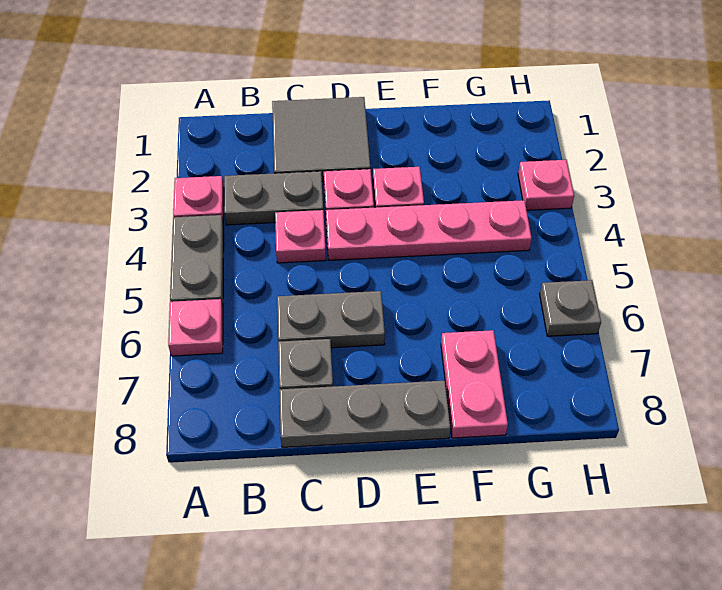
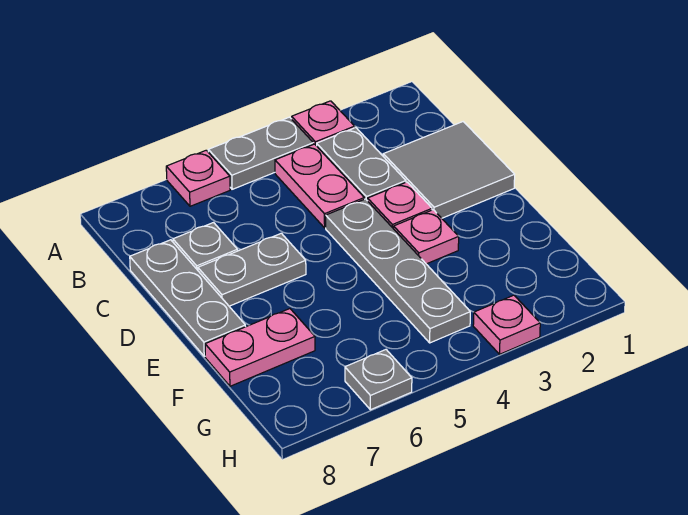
pink 1x1 plate [275,210,326,263] -> pink 1x2 plate [275,144,364,228]
grey 1x2 plate [277,291,385,348] -> grey 1x2 plate turned to [198,233,306,306]
pink 1x4 plate [326,200,532,260] -> grey 1x4 plate [326,199,470,343]

